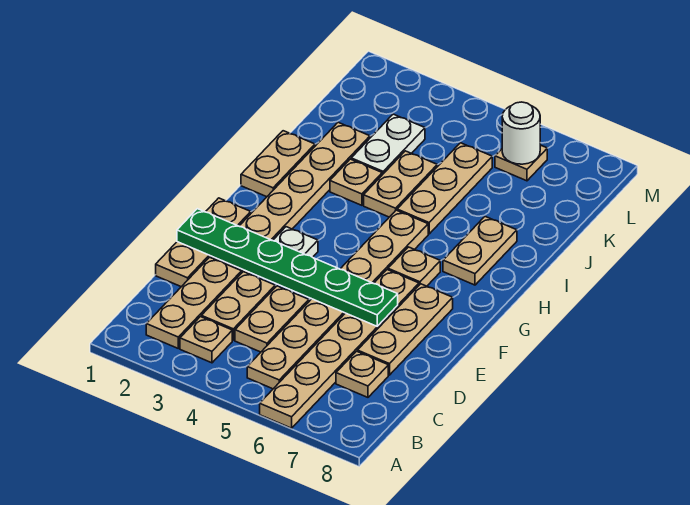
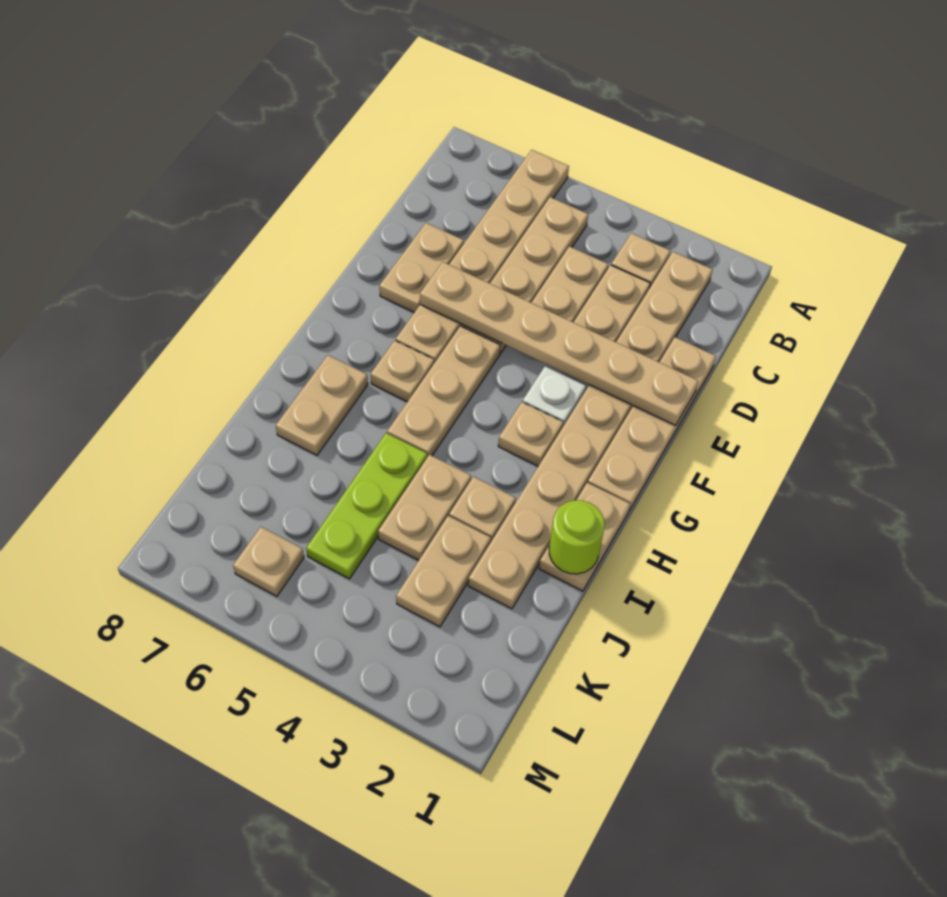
tan 1x1 plate [336,351,388,397] -> tan 1x1 plate moved to [498,402,563,466]
tan 1x3 plate [156,198,251,287] -> tan 1x4 plate [588,337,716,511]
tan 1x3 plate [357,284,453,375] -> tan 1x2 plate [379,223,464,312]
green 1x6 plate [177,209,398,326] -> tan 1x6 plate [420,262,698,425]
none -> lime 1x1 round brick [549,500,604,574]
tan 1x3 plate [397,143,492,234] -> lime 1x3 plate [306,433,427,579]
white 1x2 plate [351,114,425,175] -> tan 1x2 plate [396,516,491,627]
white 1x1 round brick [502,102,540,164] -> none

